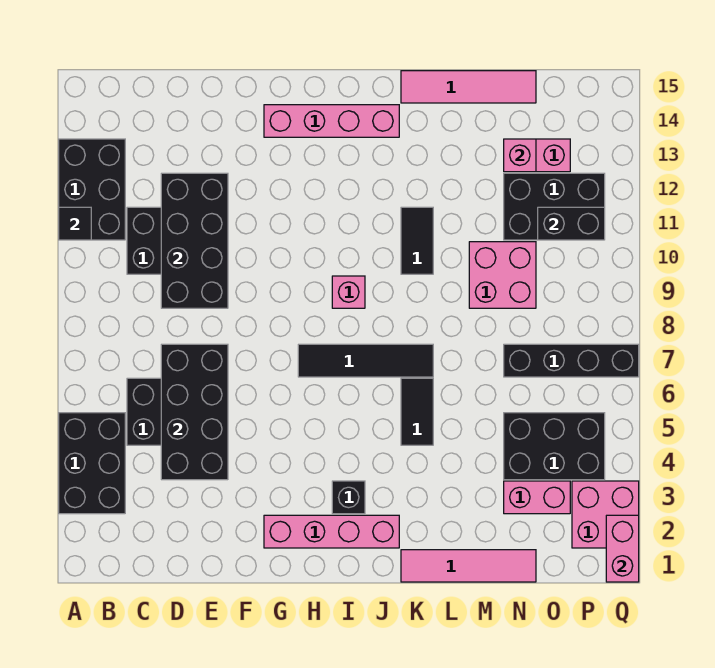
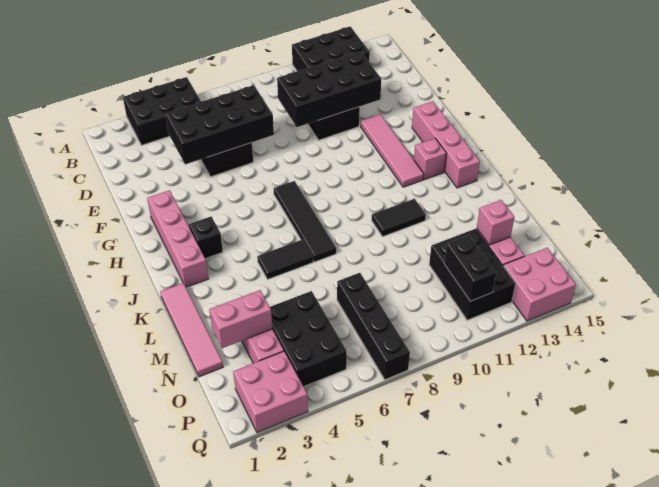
black 1x1 tile [59,207,91,240] -> none
pink 1x1 brick [332,276,365,308] -> pink 1x1 brick moved to [414,138,446,180]
pink 1x4 tile [401,71,536,103] -> pink 1x4 tile moved to [361,114,424,187]
pink 2x2 brick [469,242,536,308] -> pink 2x2 brick moved to [503,248,576,321]
pink 1x2 brick [606,515,639,582] -> pink 1x2 brick moved to [209,290,272,348]

